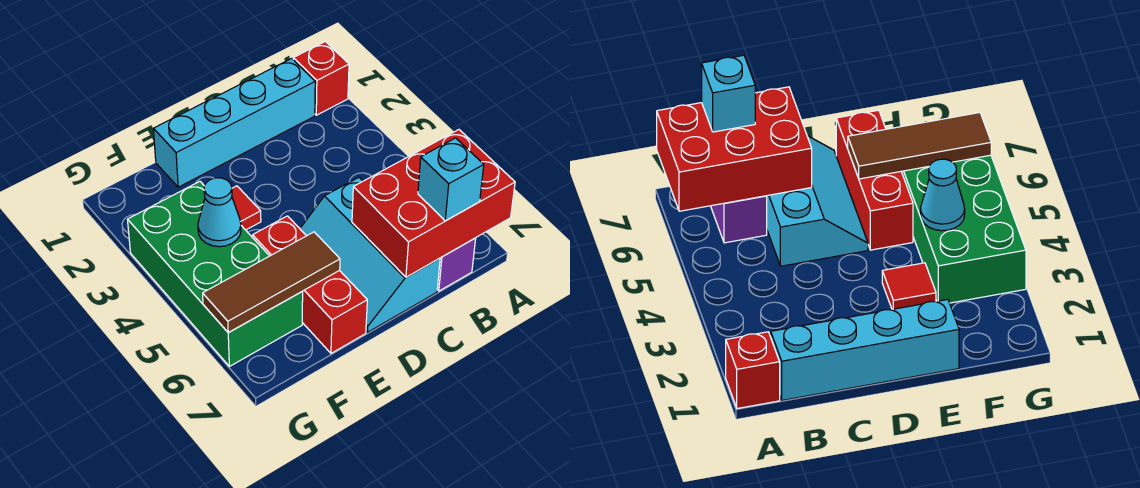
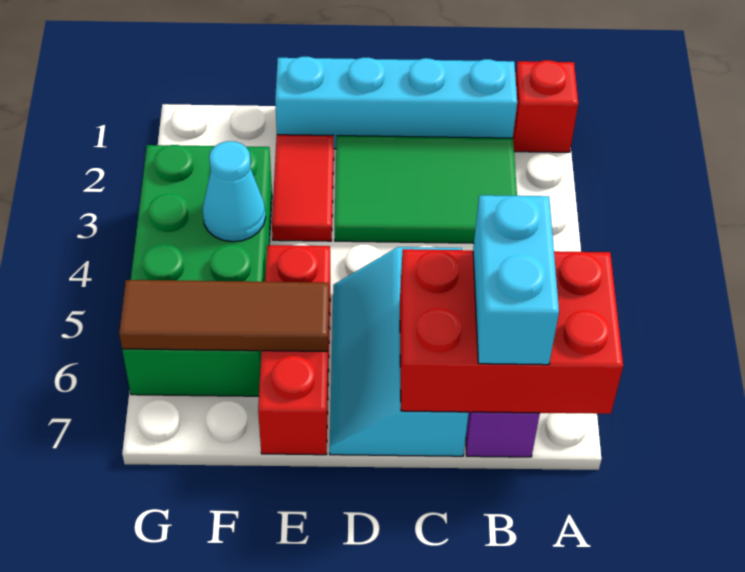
none -> green 2x3 tile [335,136,517,243]
cyan 1x1 brick [418,138,484,221] -> cyan 1x2 brick [473,195,559,365]
red 1x1 tile [232,186,261,230] -> red 1x2 tile [272,135,334,241]

